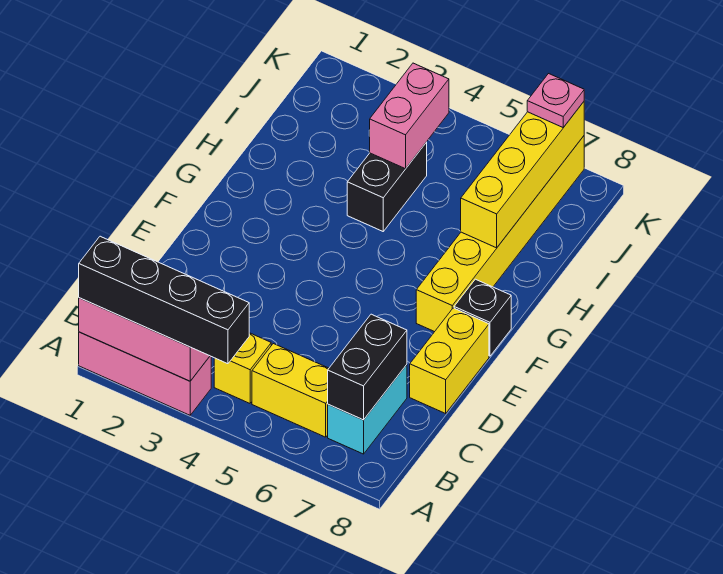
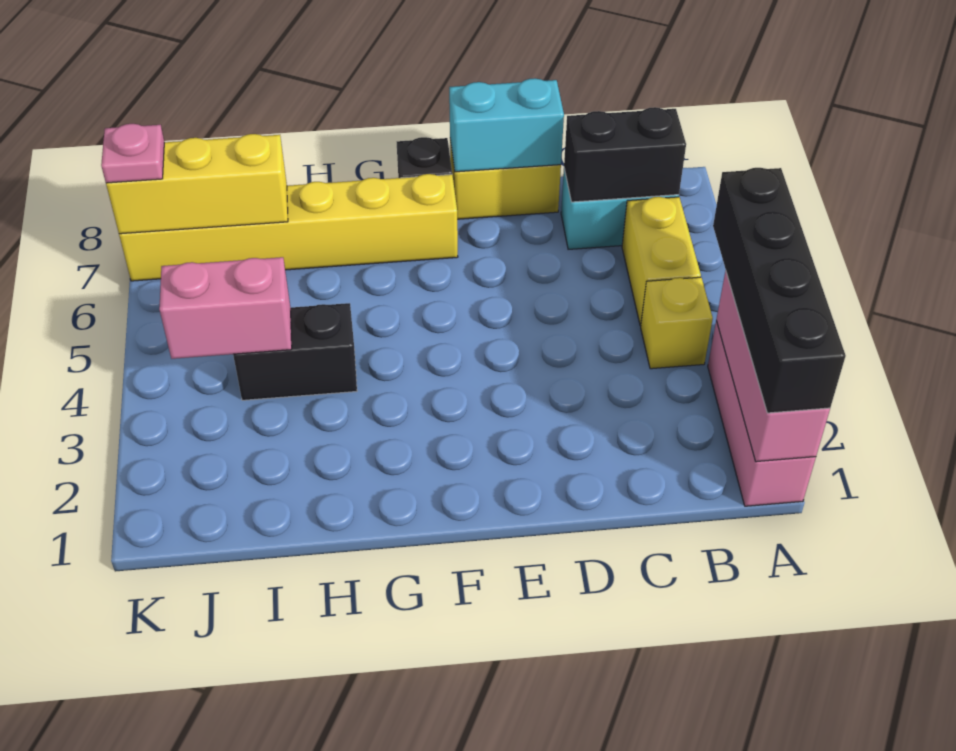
none -> cyan 1x2 brick [449,78,564,172]
yellow 1x4 brick [461,102,584,248] -> yellow 1x3 brick [106,134,288,234]

